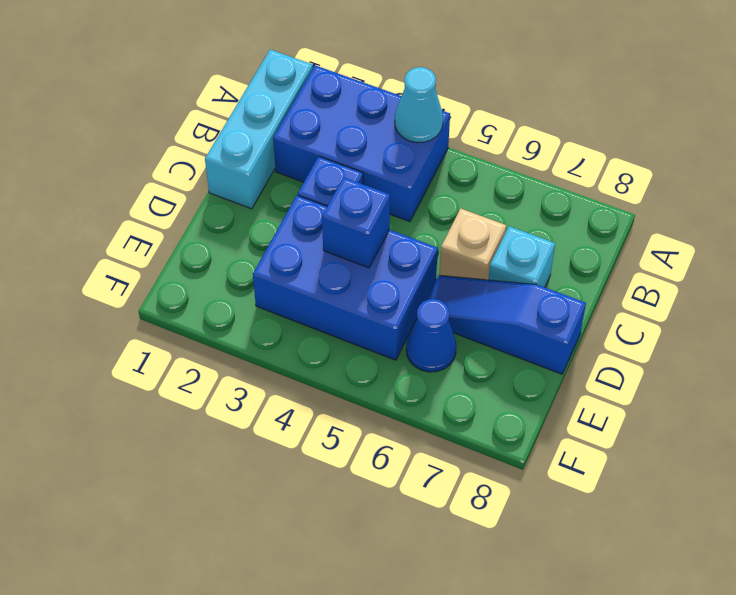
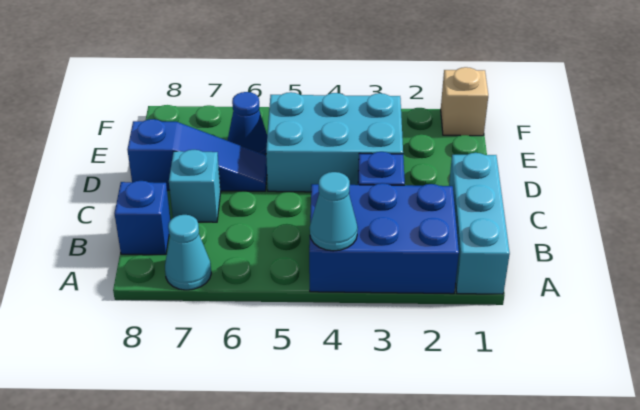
none -> cyan 1x1 cone [165,215,211,290]
tan 1x1 brick [439,208,506,280] -> tan 1x1 brick moved to [441,67,488,136]
blue 2x3 brick [253,195,438,360] -> cyan 2x3 brick [266,92,403,192]
blue 1x1 brick [322,177,390,268] -> blue 1x1 brick moved to [114,181,170,255]

